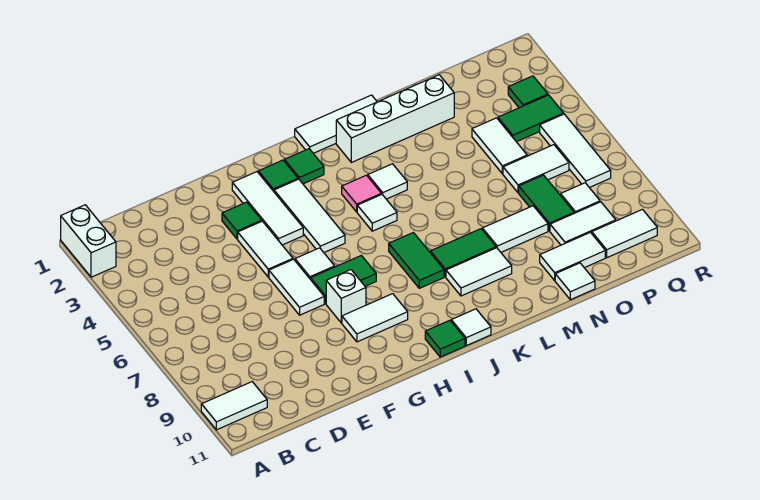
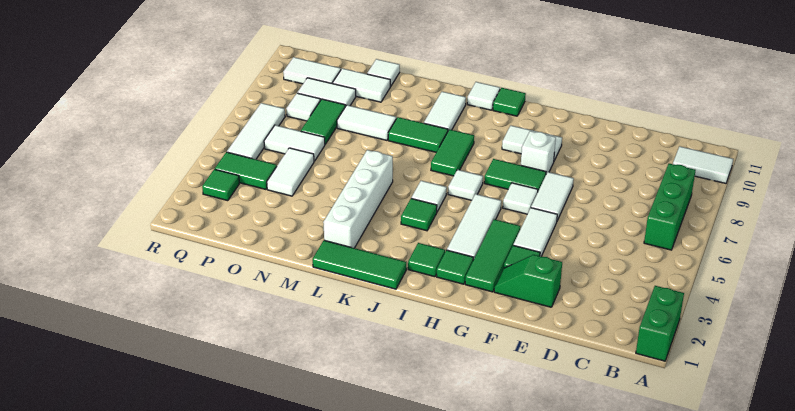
white 1x2 brick [61,205,116,277] -> green 1x2 brick [636,286,684,361]
none -> green 1x3 brick [644,164,696,250]
none -> green 1x2 slope [494,255,562,307]
white 1x3 tile [232,172,303,245] -> green 1x3 tile [465,219,520,292]
white 1x3 tile [295,95,377,153] -> green 1x3 tile [313,240,406,289]
pink 1x1 tile [342,175,381,212] -> green 1x1 tile [401,198,437,231]
white 1x4 brick [336,75,454,162] -> white 1x4 brick turned to [323,150,393,248]
white 1x1 tile [368,164,407,199] -> white 1x1 tile moved to [448,170,483,200]
white 1x2 tile [446,248,512,296] -> white 1x2 tile turned to [424,92,466,130]

